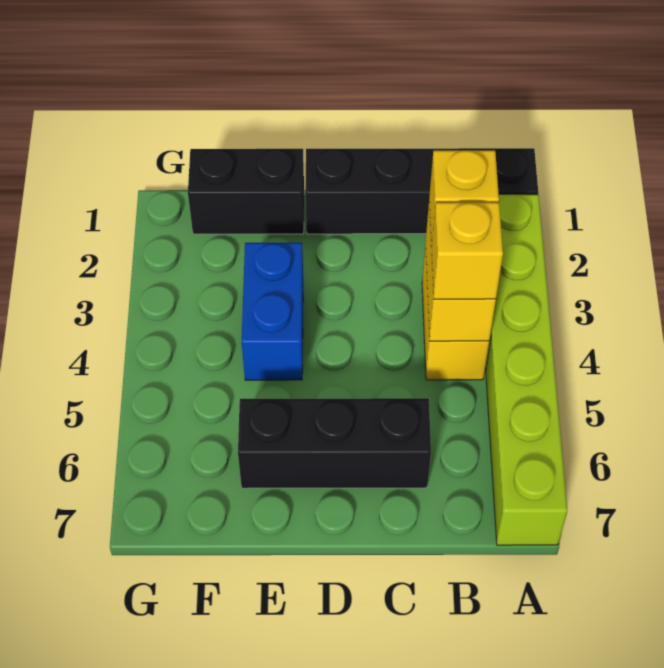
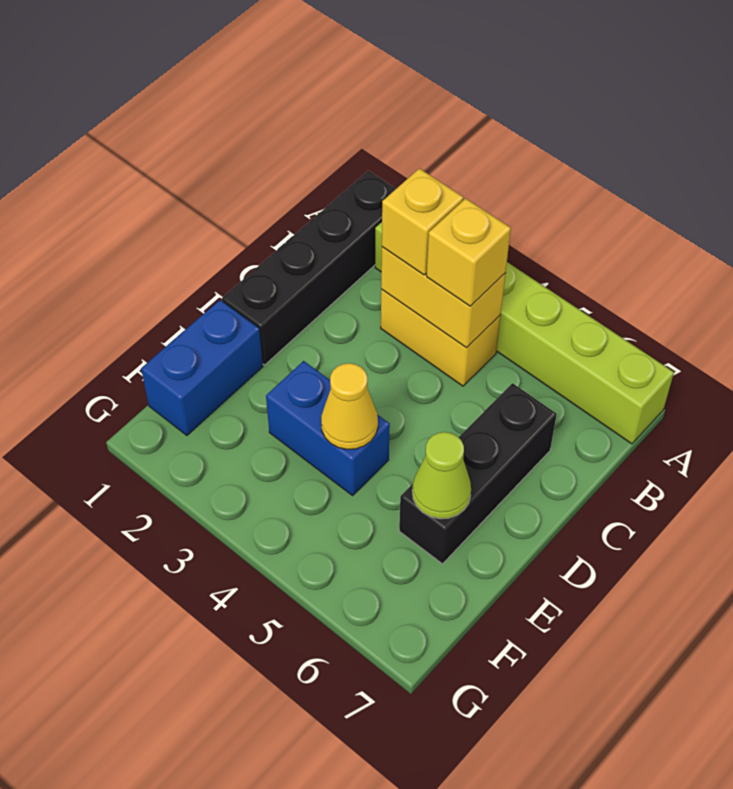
black 1x2 brick [188,149,304,234] -> blue 1x2 brick [141,300,263,436]
none -> yellow 1x1 cone [321,363,378,449]
none -> lime 1x1 cone [412,432,471,519]

